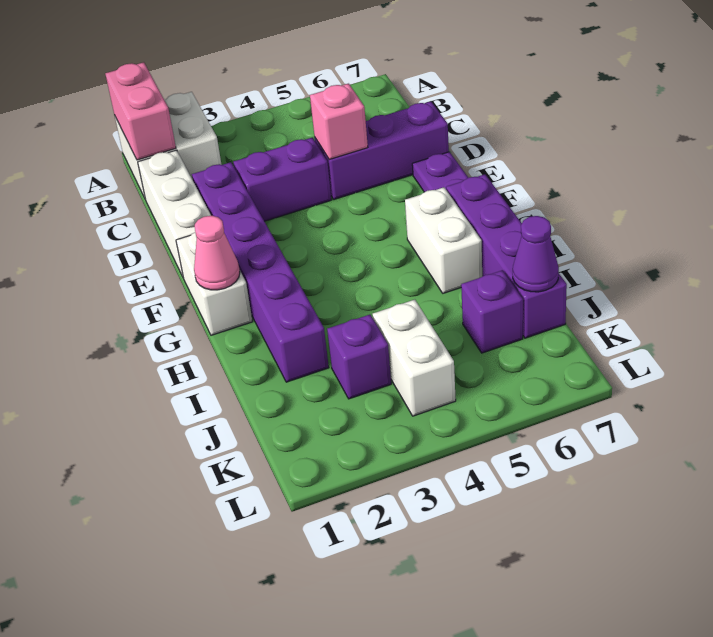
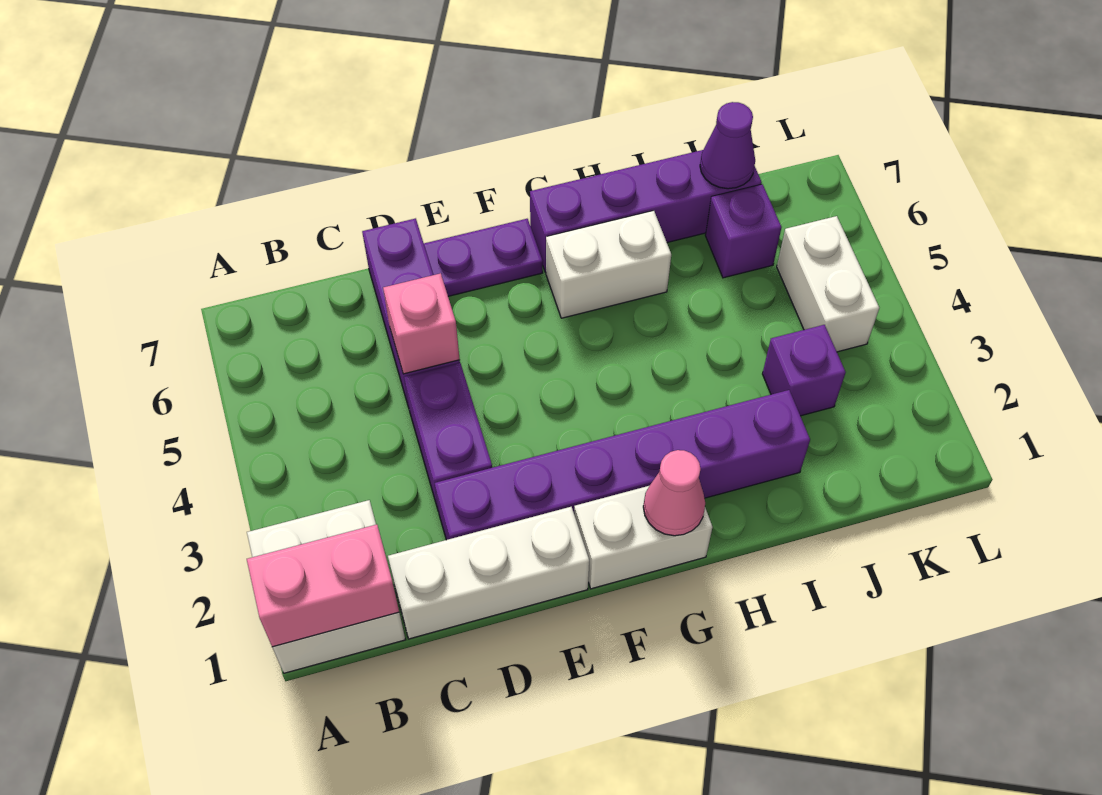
white 1x2 brick [372,300,456,416] -> white 1x2 brick turned to [777,216,879,352]

